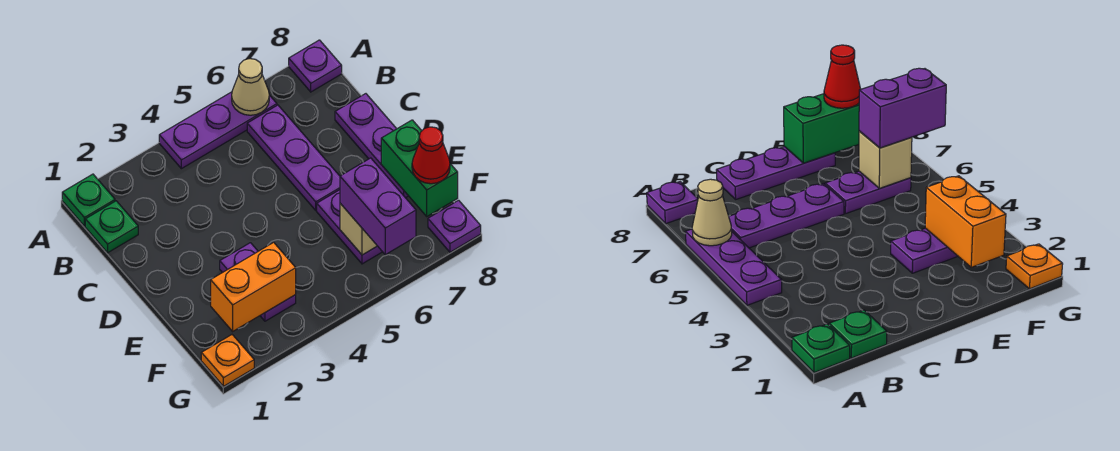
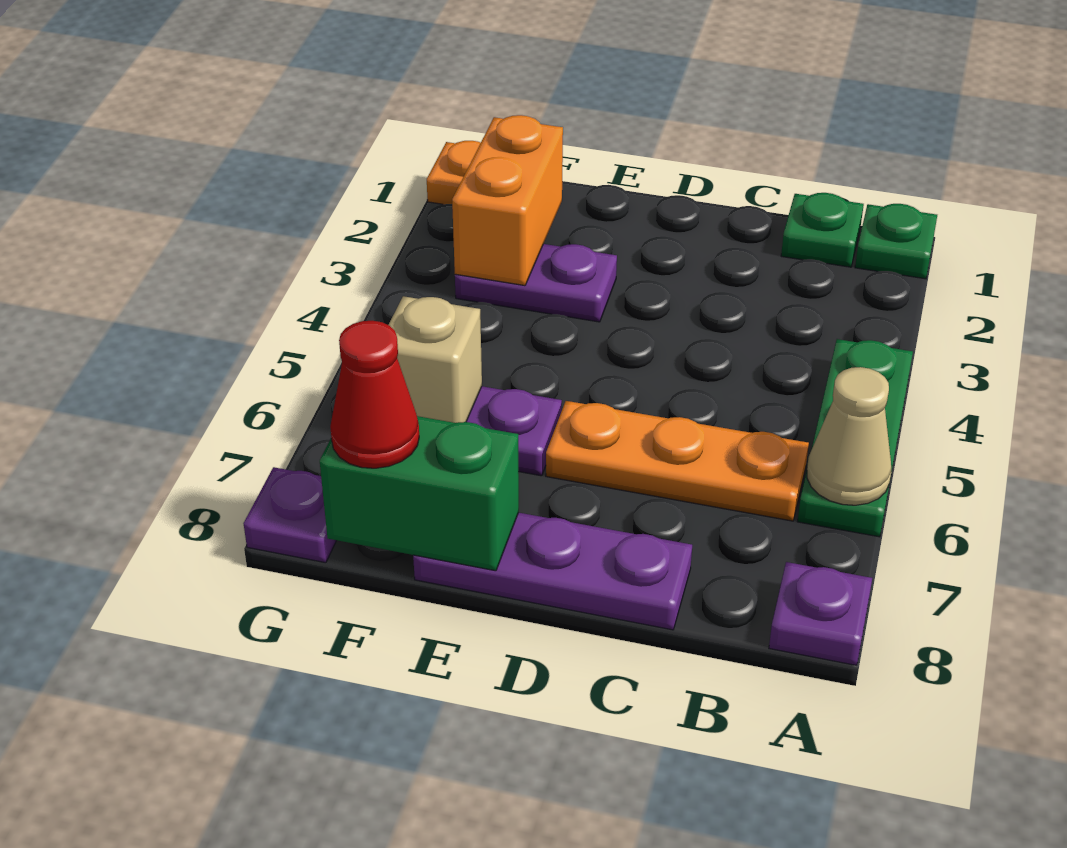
purple 1x3 plate [159,92,277,169] -> green 1x3 plate [797,339,913,537]
purple 1x3 plate [247,105,340,210] -> orange 1x3 plate [546,401,809,521]
purple 1x2 brick [340,158,416,255] -> none

